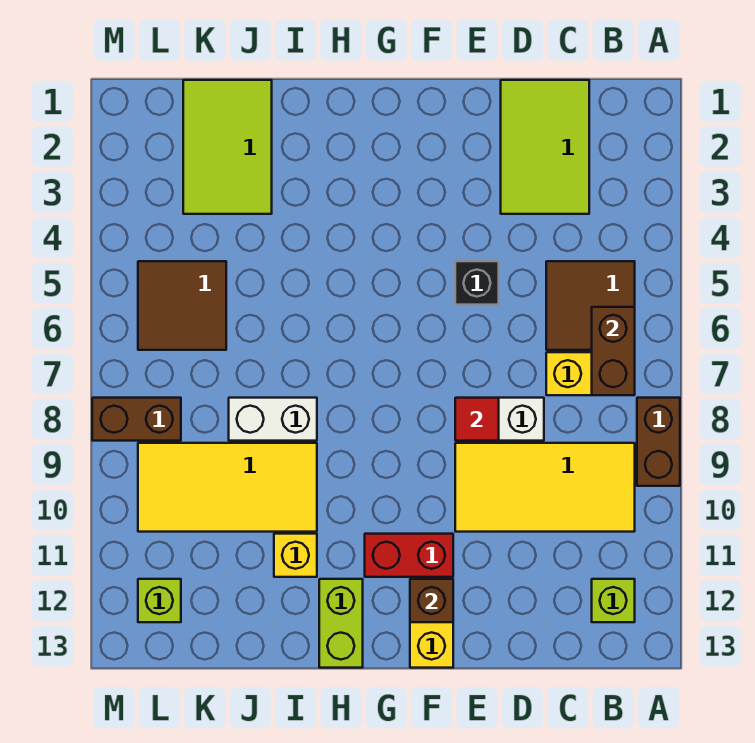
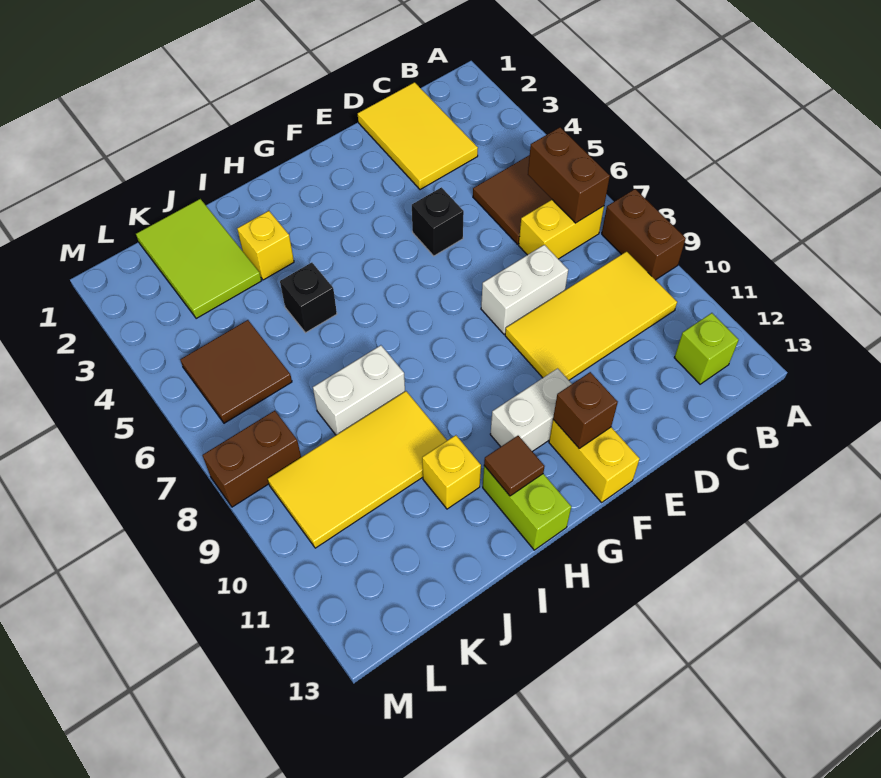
lime 2x3 tile [501,80,589,214] -> yellow 2x3 tile [358,82,478,190]
red 1x1 tile [455,398,499,441] -> none
red 1x2 brick [365,534,453,577] -> white 1x2 brick [490,368,572,452]
none -> brown 1x1 tile [484,436,545,496]
none -> yellow 1x1 brick [237,211,294,280]
none -> black 1x1 brick [280,263,337,333]
lime 1x1 brick [138,579,181,622] -> none

